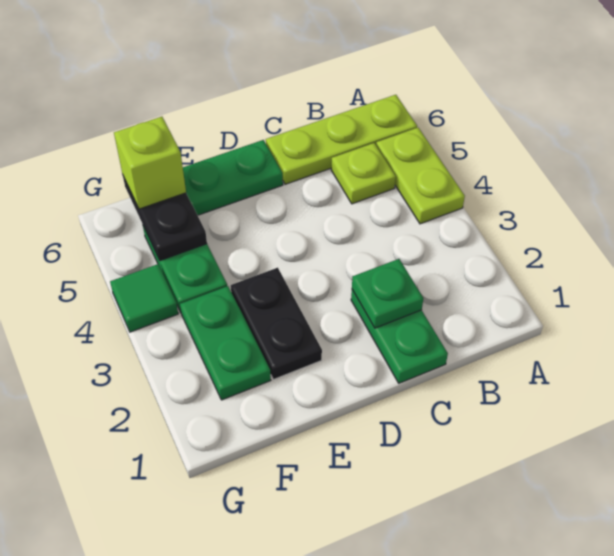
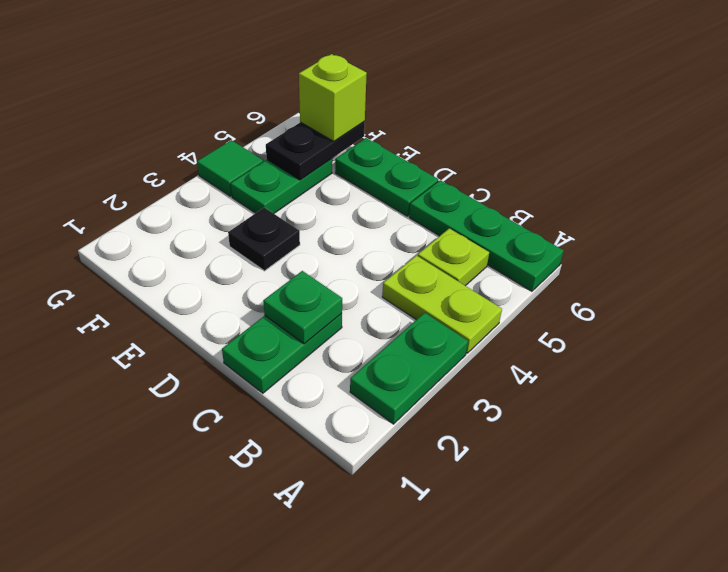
lime 1x2 plate [376,128,465,224] -> lime 1x2 plate turned to [382,255,502,353]
lime 1x3 plate [266,95,417,184] -> green 1x3 plate [409,180,564,291]
black 1x2 plate [231,268,322,379] -> black 1x1 plate [228,208,300,271]
green 1x2 plate [180,286,271,400] -> green 1x2 plate moved to [350,313,468,424]

